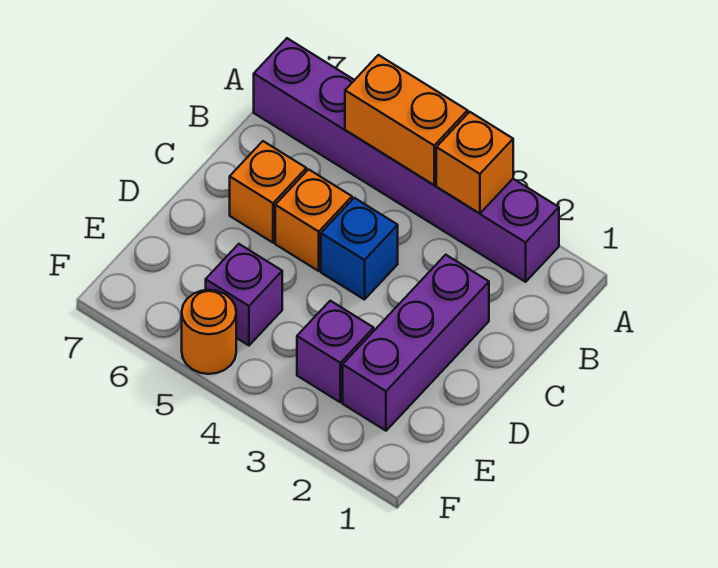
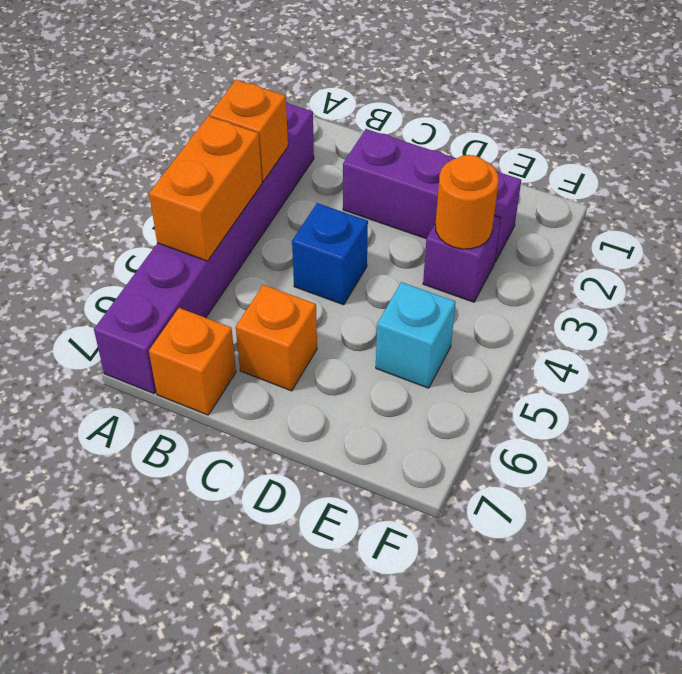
orange 1x1 brick [275,169,352,271] -> orange 1x1 brick moved to [149,308,236,415]
purple 1x1 brick [206,244,282,345] -> cyan 1x1 brick [376,282,456,388]
orange 1x1 round brick [182,290,236,374] -> orange 1x1 round brick moved to [435,155,499,249]

